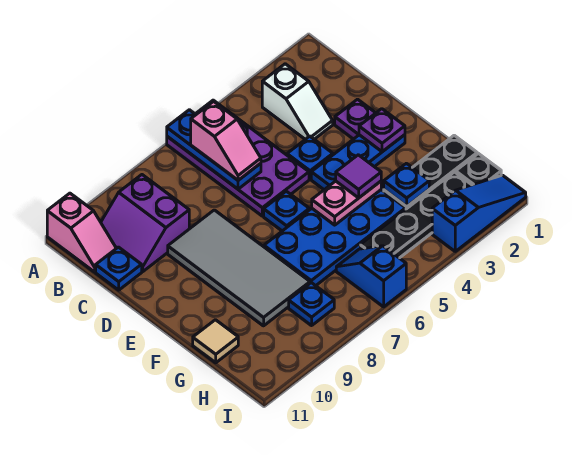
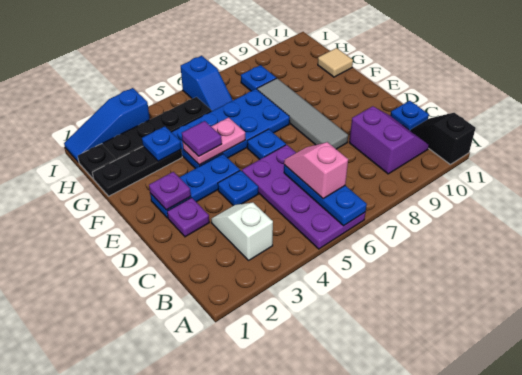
pink 1x2 slope [47,193,116,272] -> black 1x2 slope [410,113,476,164]
grey 2x4 tile [168,210,310,326] -> grey 1x4 tile [257,78,348,149]

